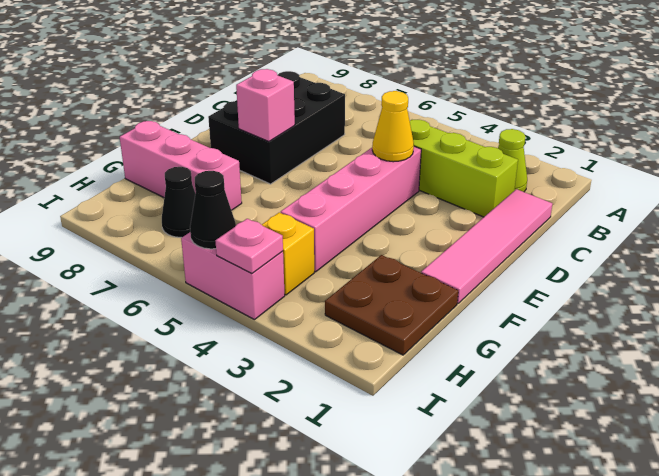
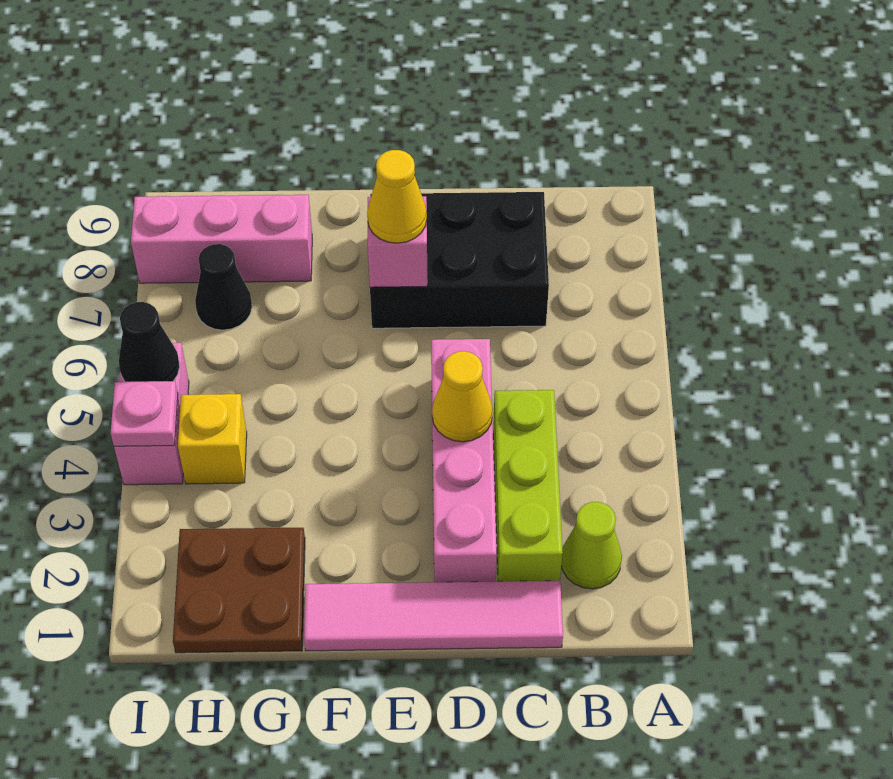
pink 1x4 brick [281,146,421,272] -> pink 1x4 brick turned to [431,339,497,582]
none -> yellow 1x1 cone [367,150,427,243]
pink 1x3 brick [120,121,242,210] -> pink 1x3 brick turned to [131,195,312,283]

